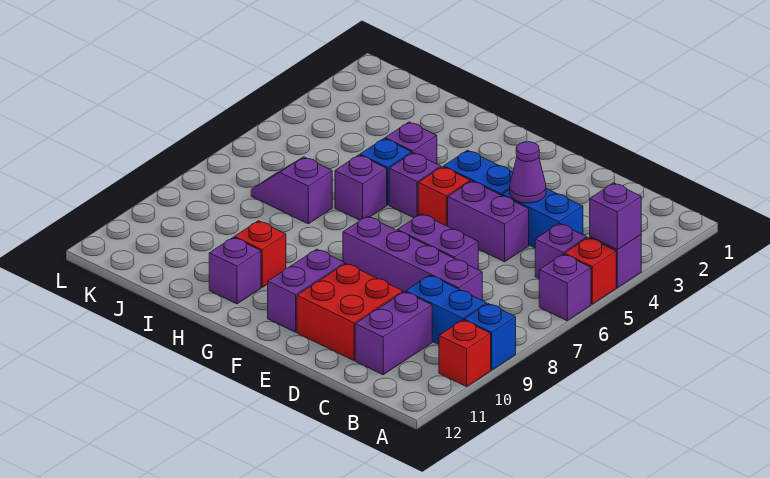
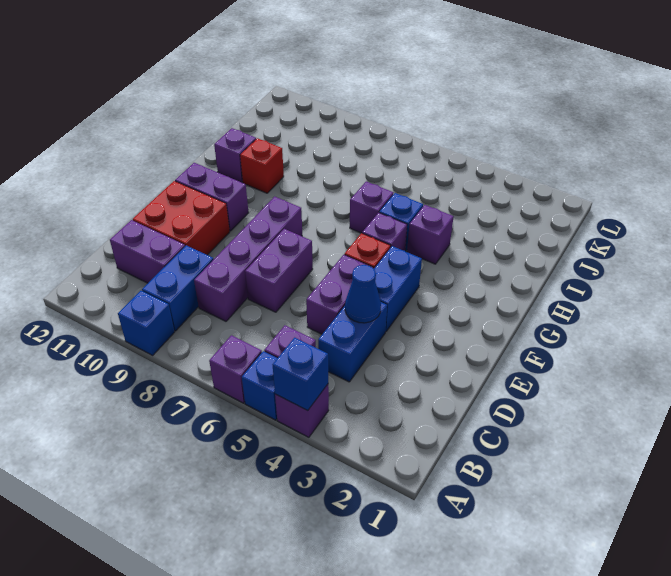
purple 1x1 brick [590,183,641,250] -> blue 1x1 brick [273,338,328,410]
red 1x1 brick [564,238,616,304] -> blue 1x1 brick [242,351,277,420]
red 1x1 brick [439,320,491,387] -> none
purple 1x1 cone [510,142,546,203] -> blue 1x1 cone [345,265,381,323]
purple 1x2 slope [251,157,332,224] -> none

